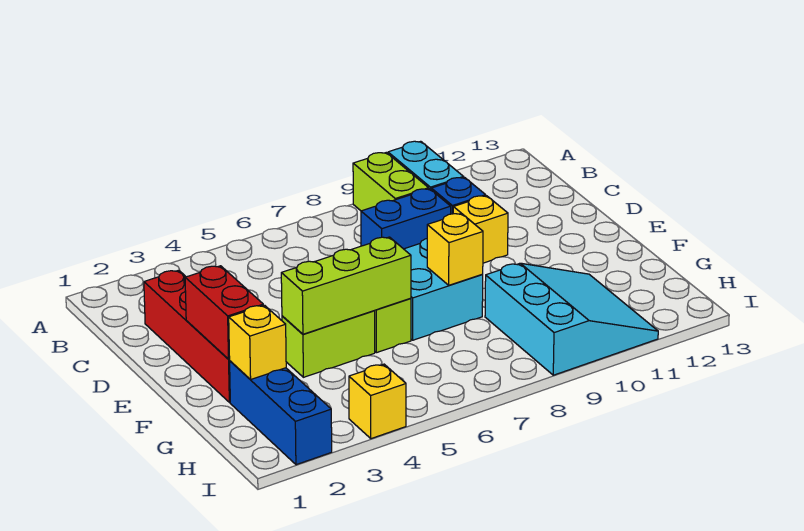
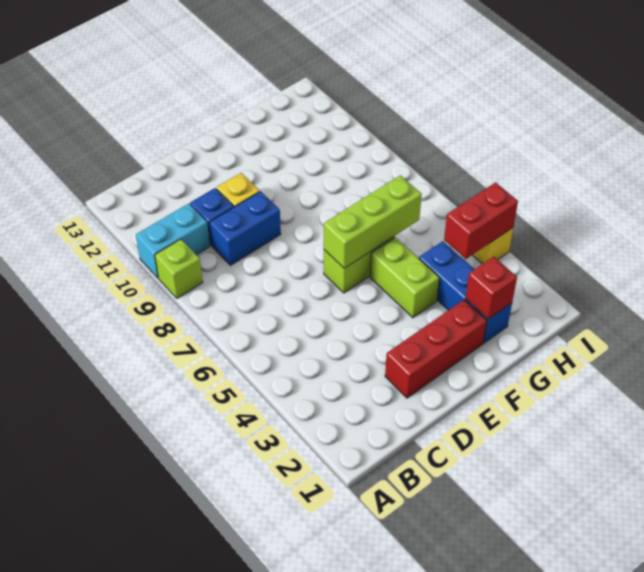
lime 1x2 brick [353,153,429,211] -> lime 1x1 brick [155,239,203,298]
red 1x4 brick [144,270,230,403] -> red 1x3 brick [385,300,487,398]
blue 1x2 brick [361,189,451,249] -> blue 1x2 brick turned to [209,191,281,265]
red 1x2 brick [185,266,263,359] -> red 1x2 brick moved to [444,183,518,259]
cyan 2x2 brick [404,239,483,340] -> none
lime 1x3 brick [281,237,411,334] -> lime 1x3 brick turned to [324,175,422,268]
yellow 1x1 brick [427,213,483,285] -> none
blue 1x3 brick [230,361,332,465] -> blue 1x3 brick turned to [419,241,512,343]
yellow 1x1 brick [229,305,286,380] -> red 1x1 brick [465,257,517,319]
cyan 3x3 slope [485,263,658,375] -> none

